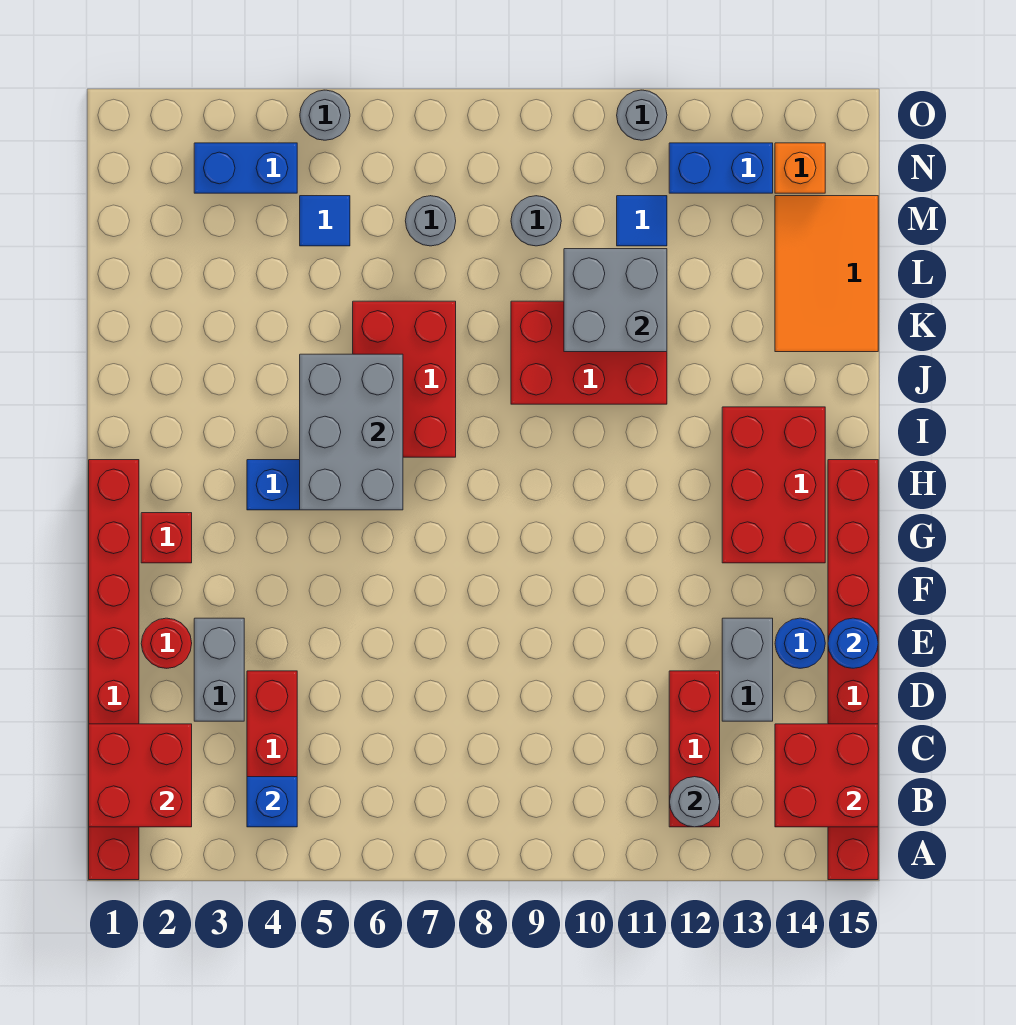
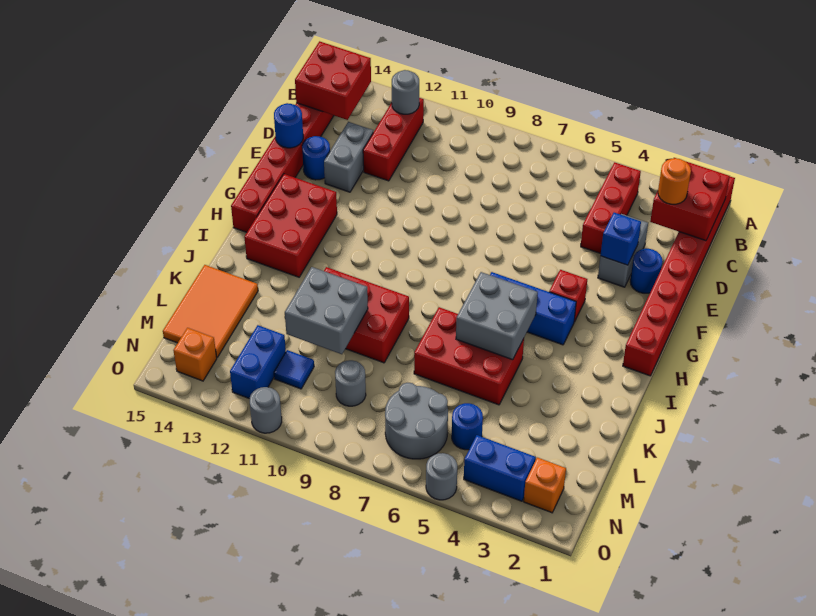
blue 1x1 brick [247,777,297,827] -> blue 1x1 brick moved to [601,213,641,265]
none -> orange 1x1 round brick [658,158,691,204]
red 1x1 round brick [141,618,192,668] -> blue 1x1 round brick [630,249,663,293]
red 1x1 brick [141,513,192,563] -> red 1x1 brick moved to [549,270,587,322]
grey 2x3 brick [300,354,403,510] -> grey 2x2 brick [456,272,538,360]
red 2x3 brick [353,301,456,457] -> red 2x3 brick turned to [414,307,524,405]
blue 1x1 tile [300,196,350,246] -> blue 1x1 round brick [452,403,483,450]
grey 1x1 round brick [405,196,456,246] -> grey 2x2 round brick [385,383,448,459]
none -> orange 1x1 brick [524,457,566,513]
blue 1x2 brick [669,143,773,193] -> blue 1x2 brick turned to [230,325,286,398]

